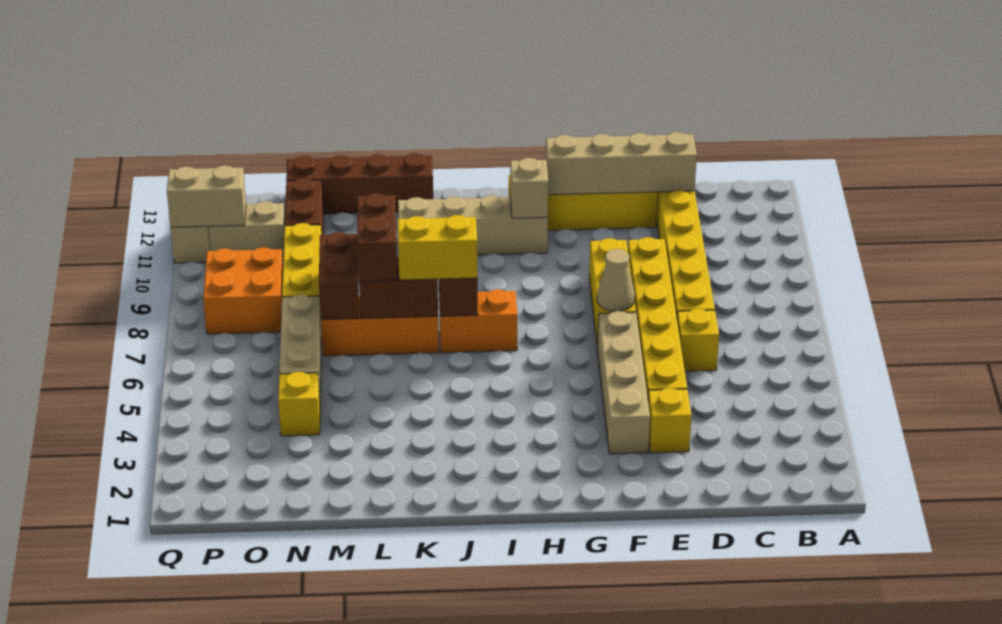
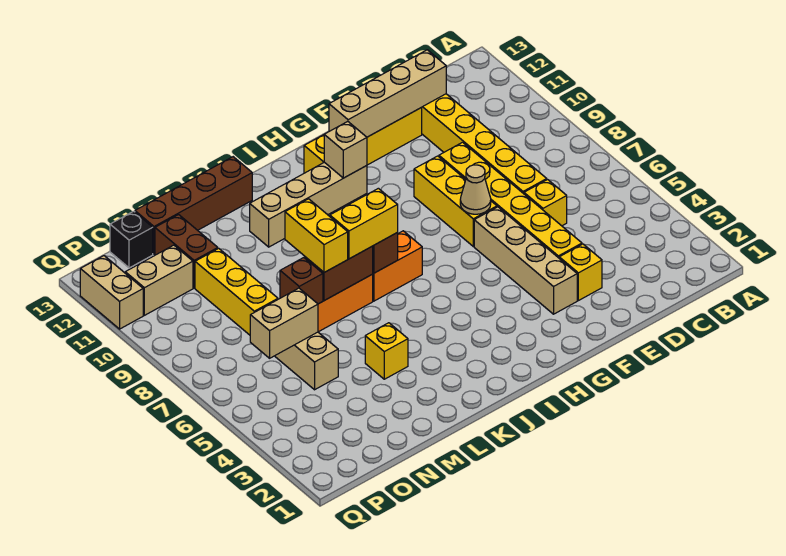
brown 1x2 brick [357,193,397,281] -> yellow 1x2 brick [285,199,348,272]
brown 1x2 brick [319,232,359,320] -> brown 1x1 brick [280,258,323,304]
yellow 1x1 brick [278,372,320,436] -> yellow 1x1 brick moved to [365,323,408,379]
orange 2x2 brick [203,247,283,334] -> none
none -> black 1x1 brick [110,211,153,268]
tan 1x2 brick [167,165,246,227] -> tan 1x2 brick moved to [250,288,318,358]

